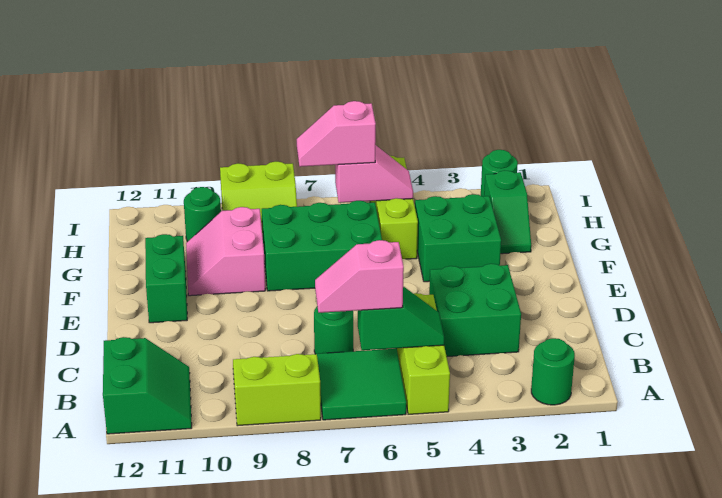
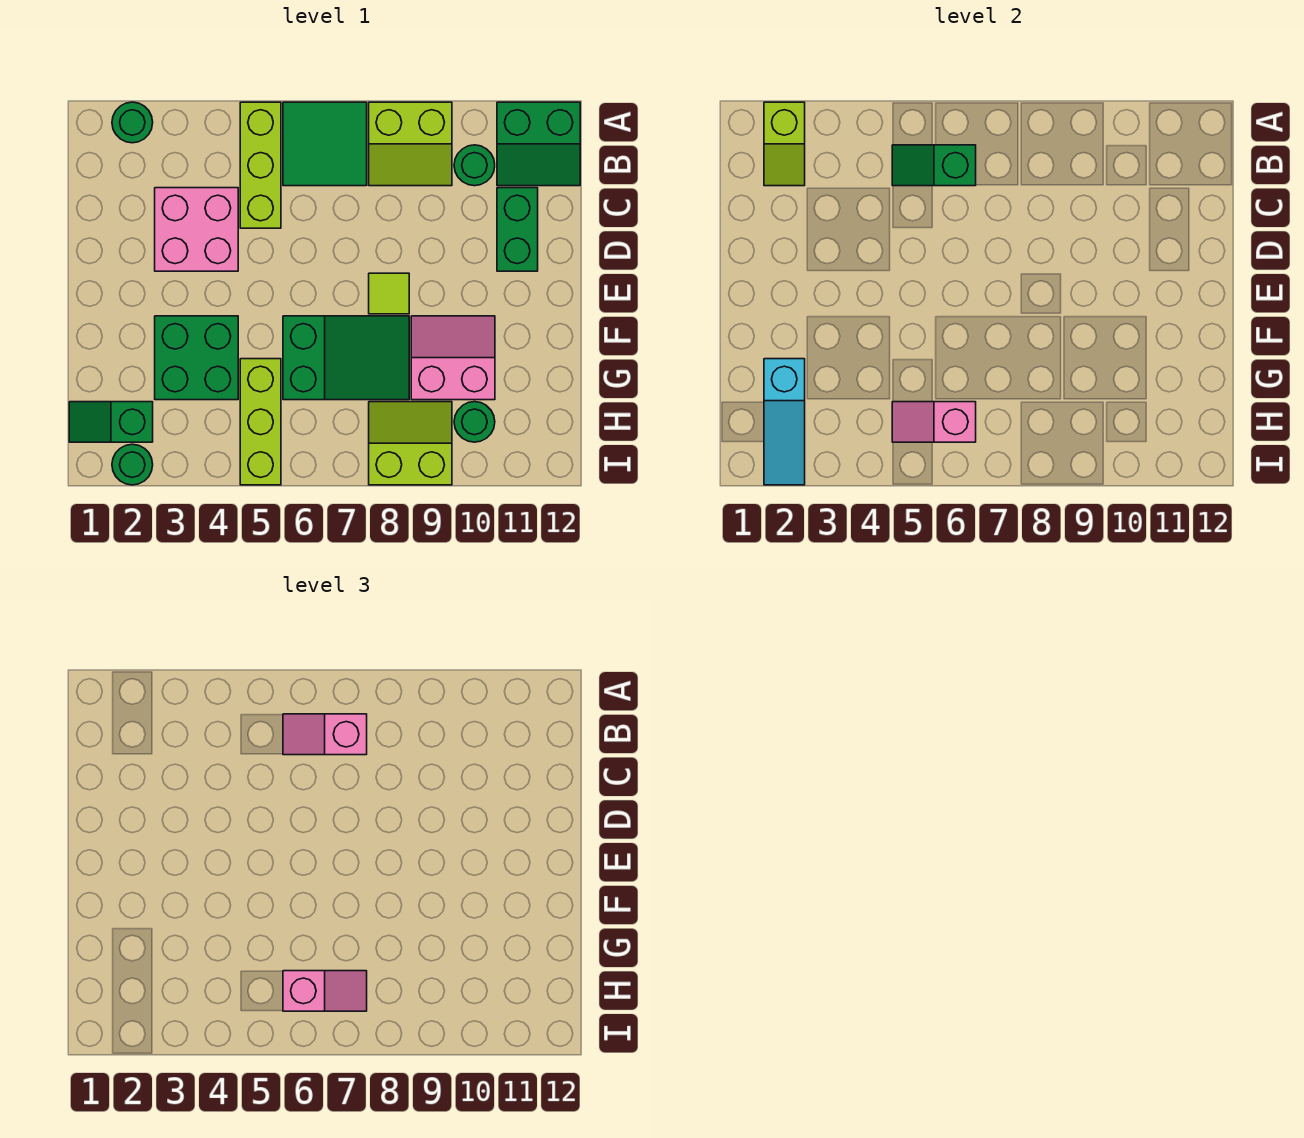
none -> lime 1x2 slope [764,102,805,186]
green 2x2 slope [103,337,192,434] -> green 2x2 slope turned to [497,102,580,186]
pink 1x2 slope [315,240,404,313] -> pink 1x2 slope turned to [283,714,367,755]
green 2x2 brick [429,264,521,356] -> pink 2x2 brick [155,188,238,271]
green 1x1 round brick [314,307,353,354] -> green 1x1 round brick moved to [454,145,495,186]
none -> lime 1x1 tile [369,273,409,314]
green 1x2 brick [145,234,187,323] -> green 1x2 brick moved to [497,188,538,271]
green 2x3 brick [262,201,382,291] -> green 2x3 slope [283,316,409,400]
pink 2x2 slope [186,207,265,296] -> pink 2x2 slope turned to [411,316,495,400]
green 1x2 slope [484,170,531,254] -> green 1x2 slope turned to [69,402,153,442]
none -> cyan 1x3 slope [764,359,805,485]

